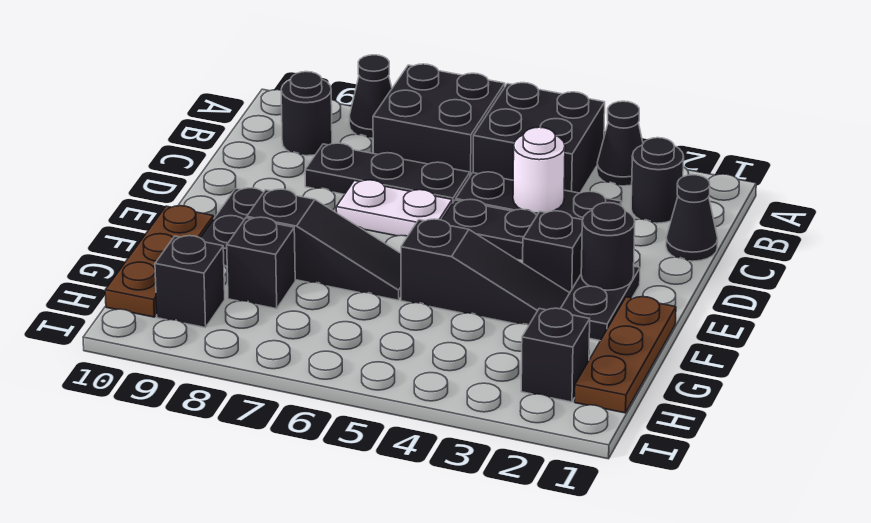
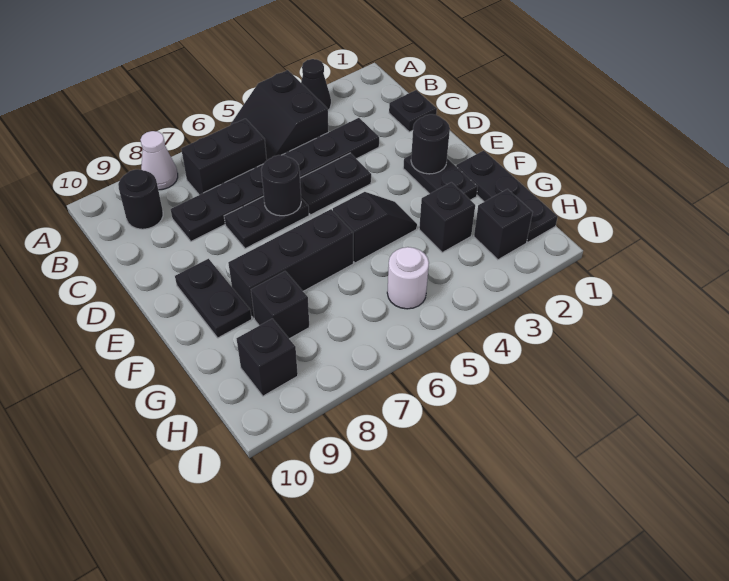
black 2x2 brick [473,83,605,193] -> black 2x2 slope [231,70,328,160]
black 2x2 brick [373,64,505,175] -> black 1x2 brick [181,119,267,195]
black 1x1 cone [349,55,392,138] -> white 1x1 cone [140,131,178,190]
black 1x1 round brick [631,138,684,223] -> black 1x1 round brick moved to [261,155,301,216]
black 1x1 cone [666,175,718,261] -> black 1x1 plate [389,90,437,132]
white 1x1 round brick [513,127,565,213] -> white 1x1 round brick moved to [387,247,429,309]
white 1x2 plate [336,180,452,236] -> black 1x2 plate [224,196,309,249]
black 1x1 brick [523,211,582,293] -> black 1x1 brick moved to [419,182,475,252]
brown 1x3 plate [575,297,676,413] -> black 1x3 plate [456,151,558,242]
black 1x3 slope [401,219,569,325] -> black 1x2 slope [333,192,417,263]
black 1x3 slope [247,189,401,300] -> black 1x3 brick [228,209,353,318]
brown 1x3 plate [105,206,214,317] -> none

